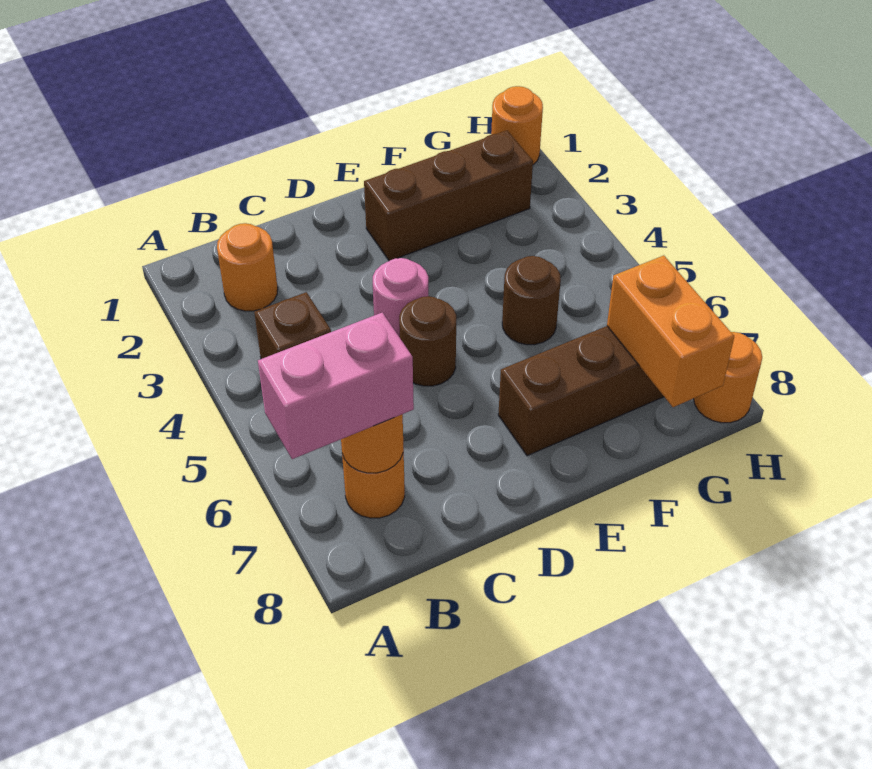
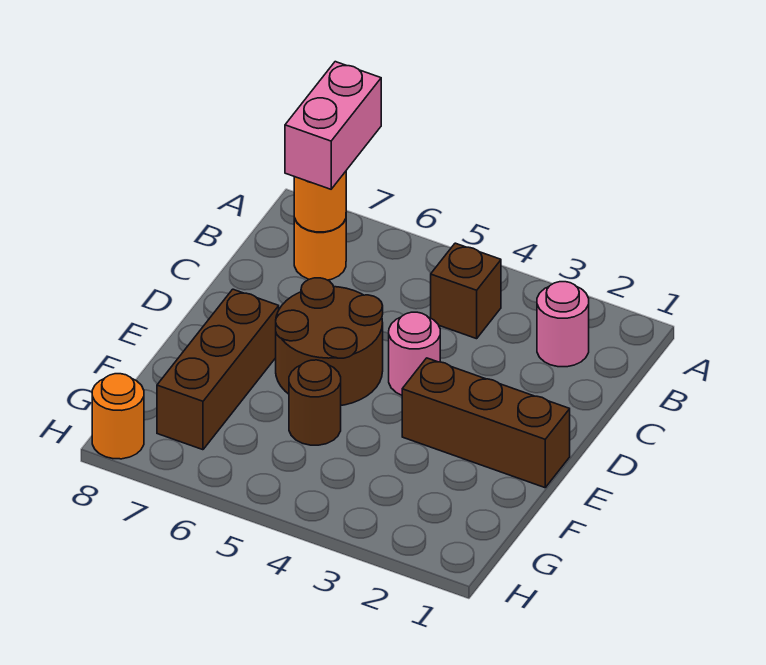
orange 1x1 round brick [217,223,278,311] -> pink 1x1 round brick [537,282,589,367]
brown 1x1 round brick [399,296,456,386] -> brown 2x2 round brick [276,278,383,405]
brown 1x3 brick [364,131,533,261] -> brown 1x3 brick turned to [402,358,570,488]
orange 1x2 brick [607,255,734,407] -> none
orange 1x1 round brick [491,86,543,165] -> none

